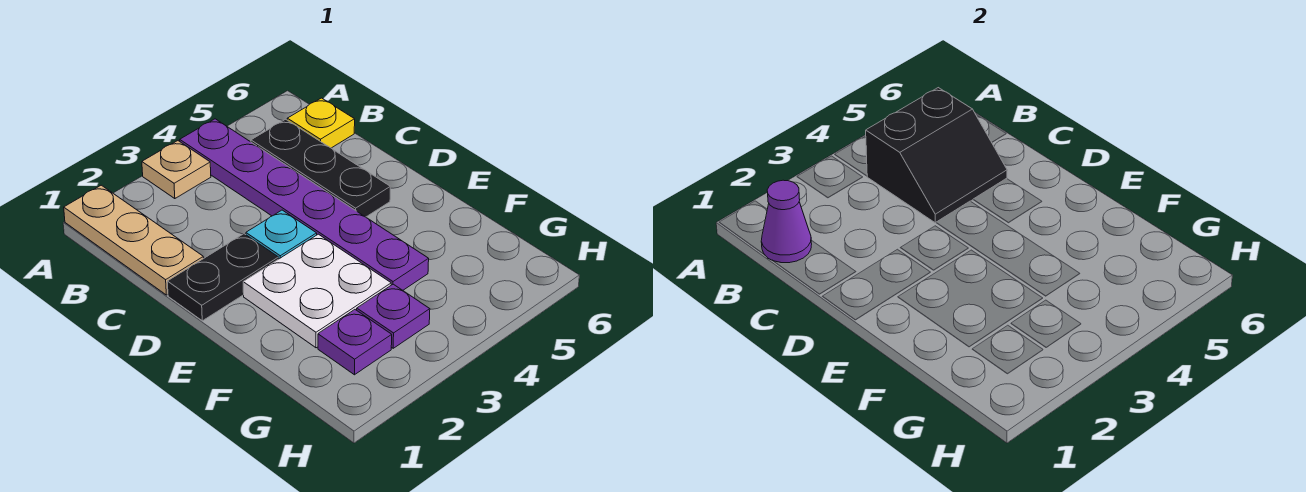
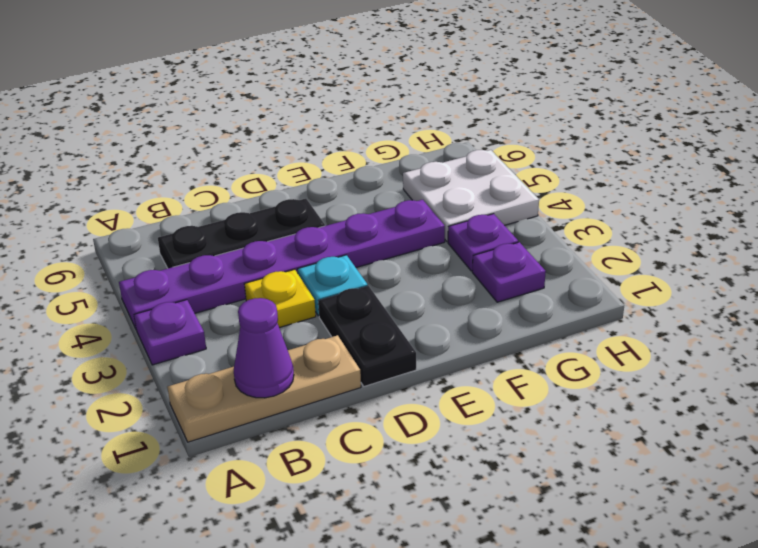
tan 1x1 plate [142,141,211,199] -> purple 1x1 plate [134,300,206,365]
black 2x2 slope [866,88,1007,223] -> none
yellow 1x1 plate [287,98,355,148] -> yellow 1x1 plate moved to [244,269,316,328]
white 2x2 plate [243,234,391,348] -> white 2x2 plate moved to [403,150,539,242]

